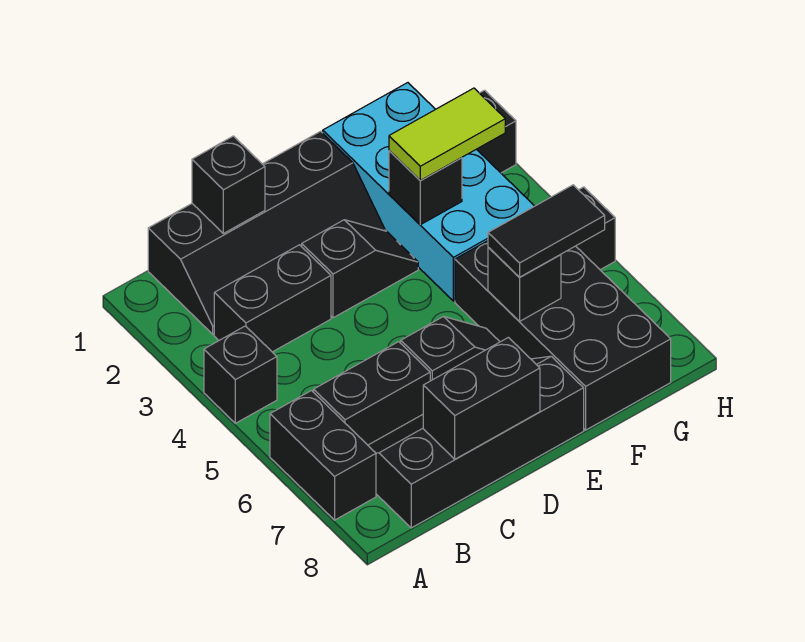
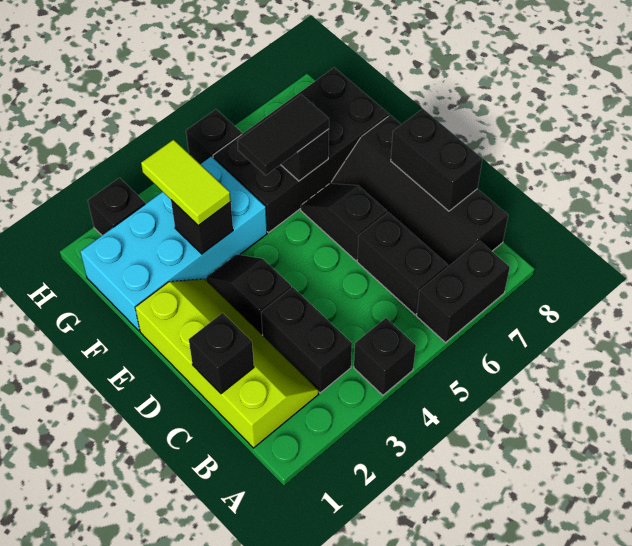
black 2x4 slope [148,131,385,334] -> lime 2x4 slope [135,279,319,448]
black 1x2 tile [488,185,605,277] -> black 1x2 tile turned to [237,95,329,175]

